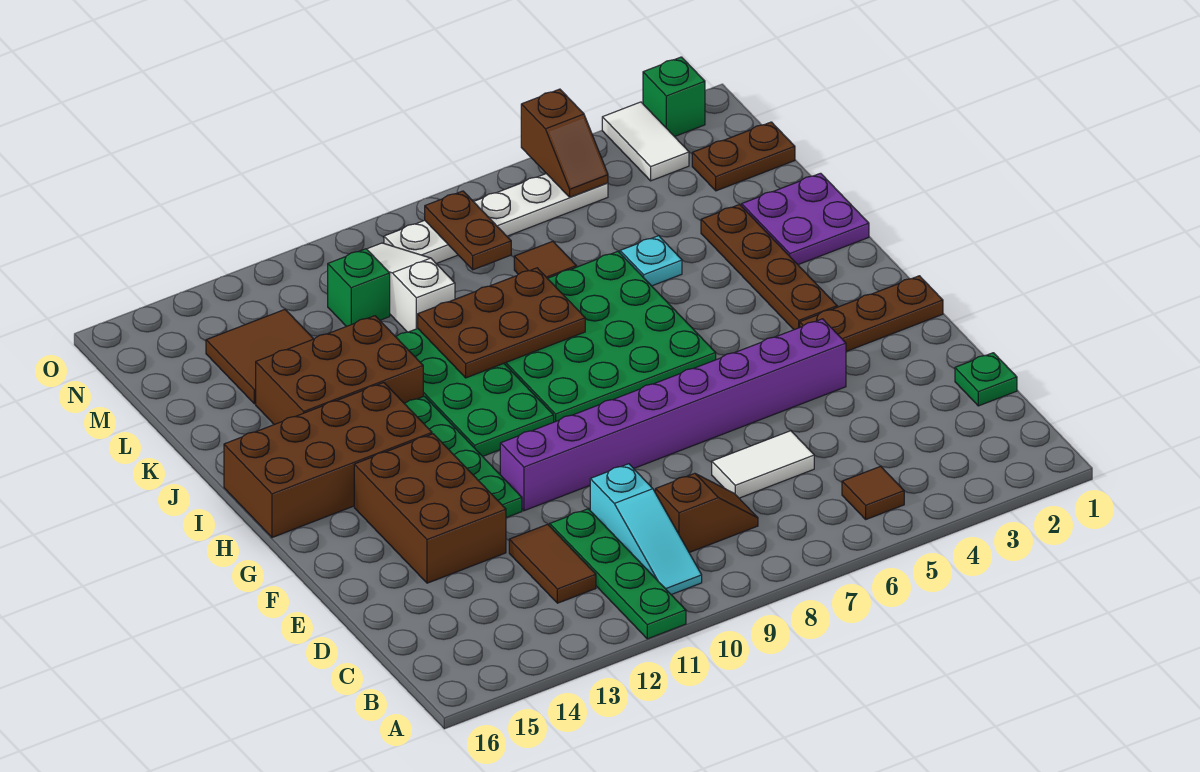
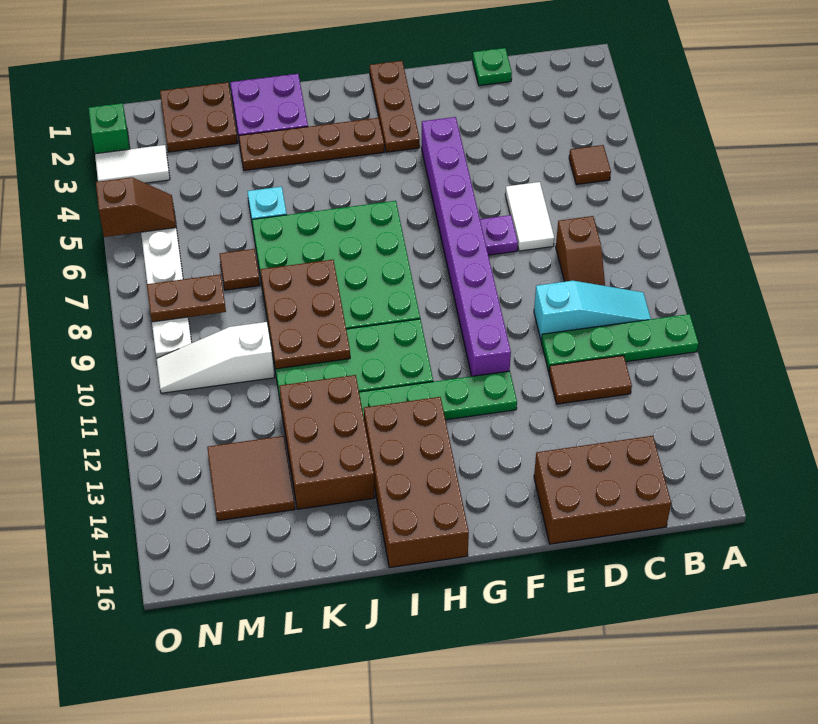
brown 1x2 slope [655,473,758,553] -> brown 1x2 slope turned to [556,216,605,286]
none -> purple 1x1 plate [480,215,518,255]
brown 2x3 brick [354,434,506,583] -> brown 2x3 brick moved to [534,436,671,544]
brown 1x2 plate [692,122,795,191] -> brown 2x2 plate [160,82,238,152]
green 1x1 brick [328,249,390,327] -> none

